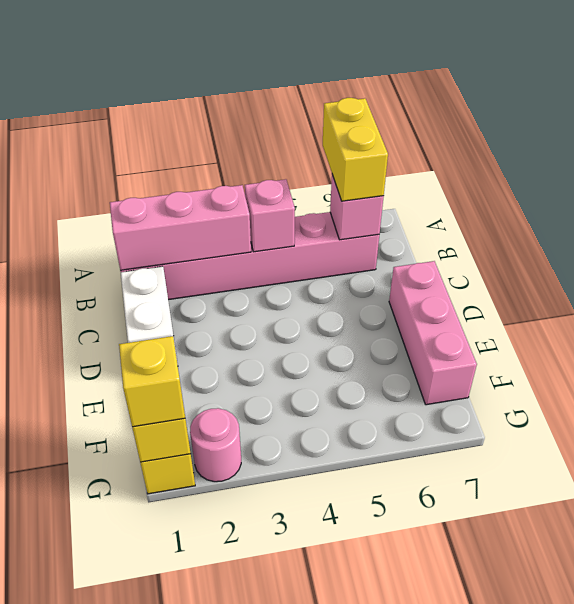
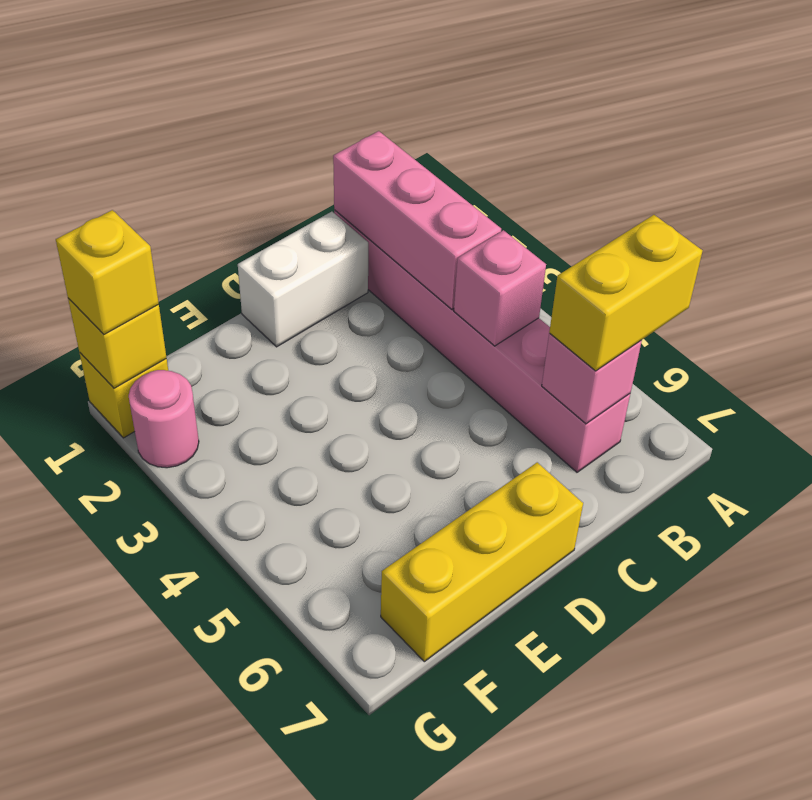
pink 1x3 brick [389,261,477,405] -> yellow 1x3 brick [381,462,583,662]

